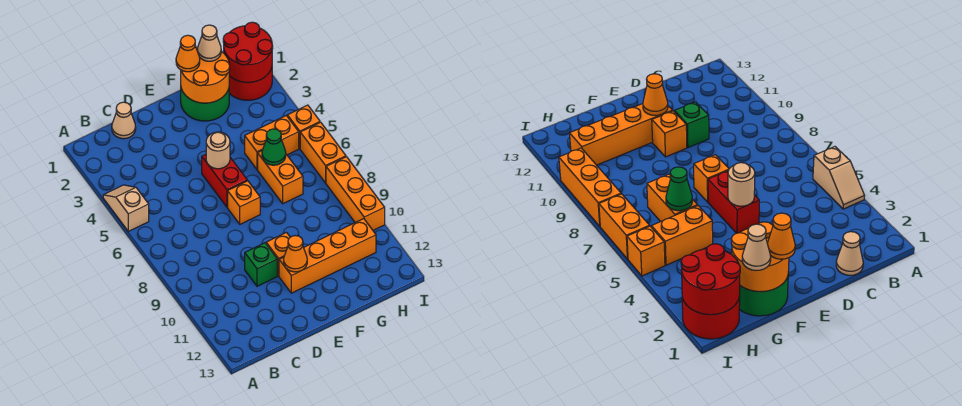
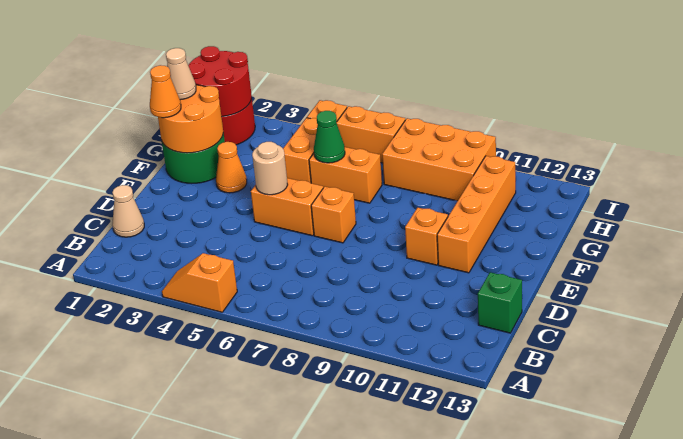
tan 1x2 slope [103,185,149,231] -> orange 1x2 slope [162,253,237,312]
green 1x1 brick [245,243,277,286] -> green 1x1 brick moved to [478,272,522,333]
red 1x2 brick [202,154,247,207] -> orange 1x2 brick [251,178,323,236]
orange 1x1 cone [284,236,307,272] -> orange 1x1 cone moved to [216,142,247,193]
orange 1x3 brick [326,157,385,230] -> orange 2x3 brick [382,118,496,201]

